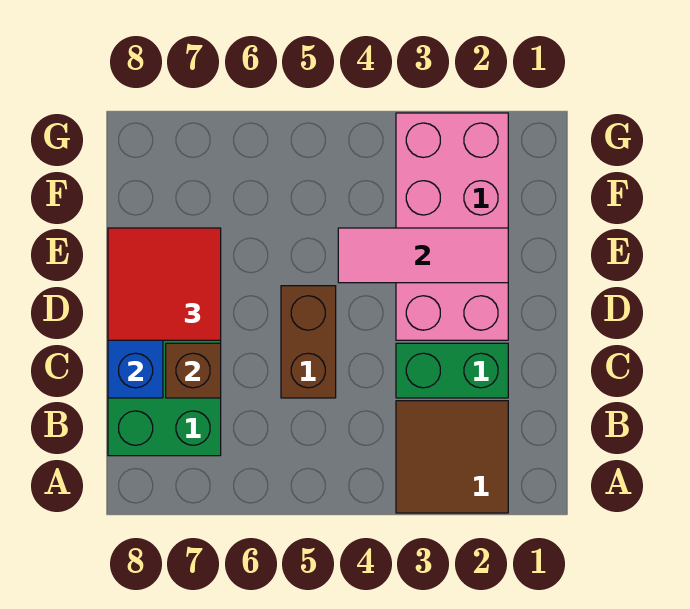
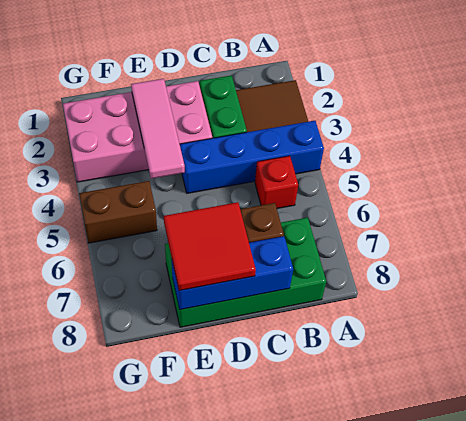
none -> blue 1x4 brick [180,121,324,193]
none -> red 1x1 brick [255,156,298,209]
brown 1x2 brick [281,286,336,398] -> brown 1x2 brick moved to [79,181,157,243]

